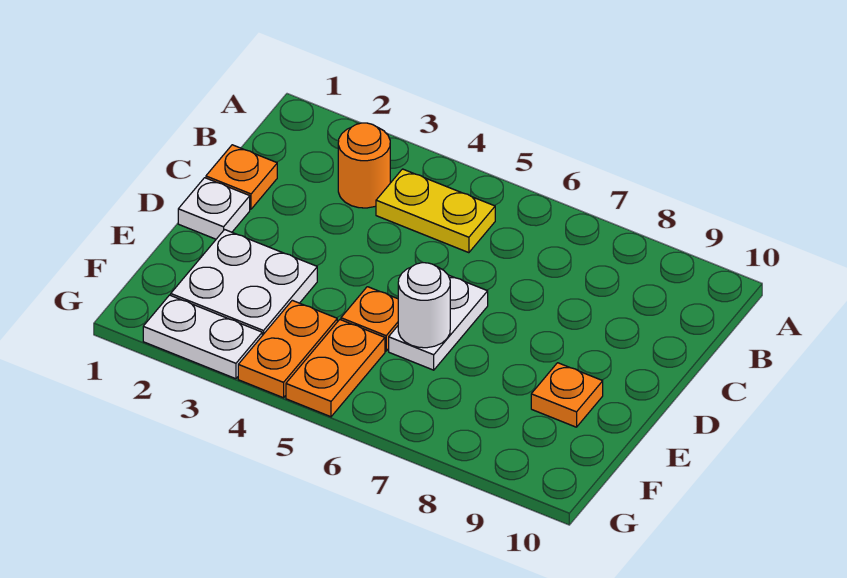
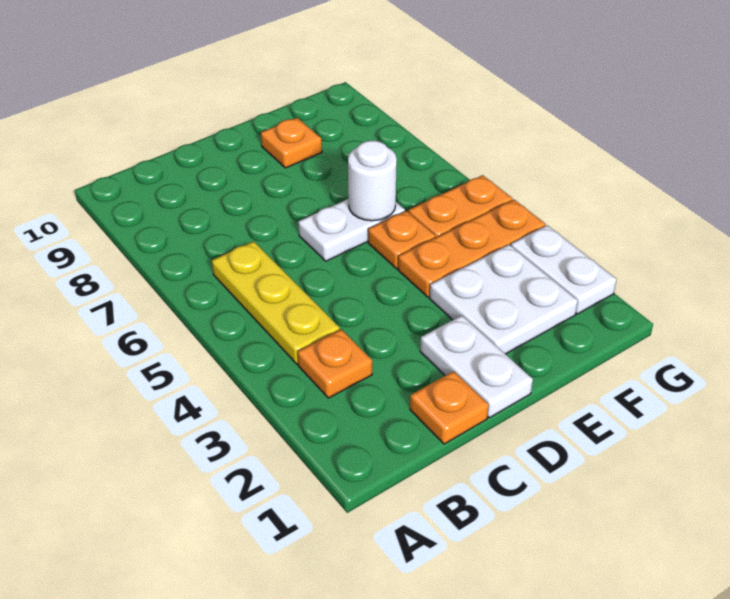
orange 1x1 round brick [338,123,390,208] -> orange 1x1 plate [298,329,372,398]
yellow 1x2 plate [376,169,495,253] -> yellow 1x3 plate [212,241,340,364]
white 1x1 plate [178,178,250,239] -> white 1x2 plate [420,316,533,418]
orange 1x2 plate [238,300,337,398] -> orange 1x3 plate [398,200,546,297]

